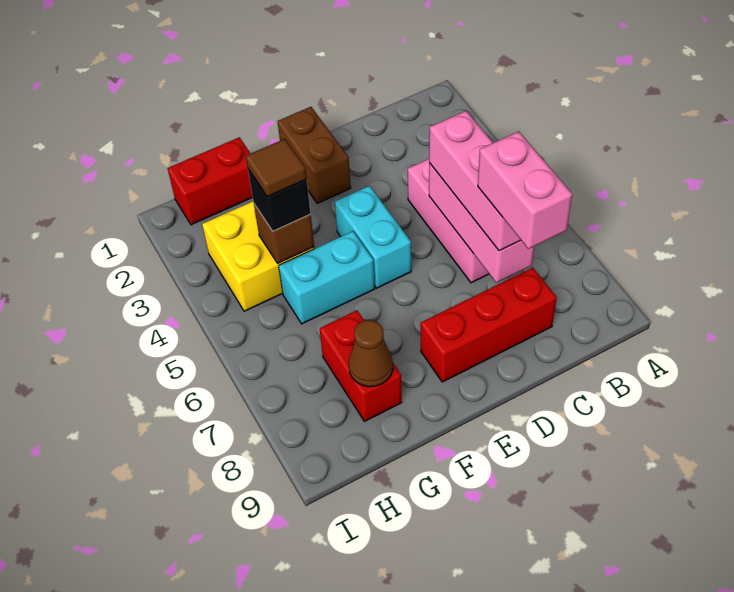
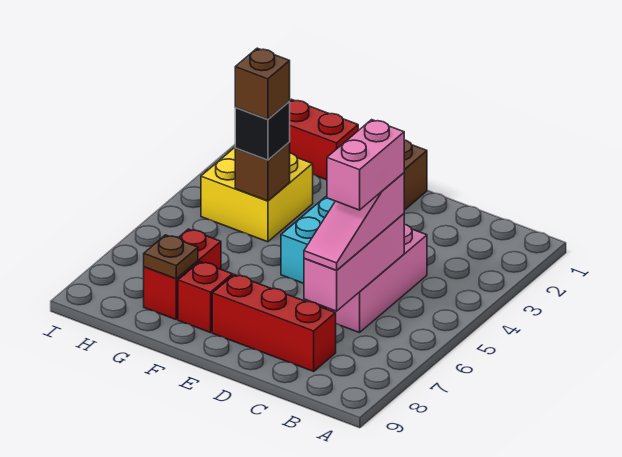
pink 1x3 brick [429,111,521,251] -> pink 1x3 slope [304,173,404,270]
pink 1x2 brick [478,131,572,249] -> pink 1x2 brick moved to [327,120,404,210]
cyan 1x2 brick [279,231,375,324] -> none
none -> red 1x1 brick [178,262,233,333]
brown 1x1 tile [246,139,307,197] -> brown 1x1 brick [235,48,290,119]
brown 1x1 cone [349,320,393,387] -> brown 1x1 plate [144,235,198,279]

